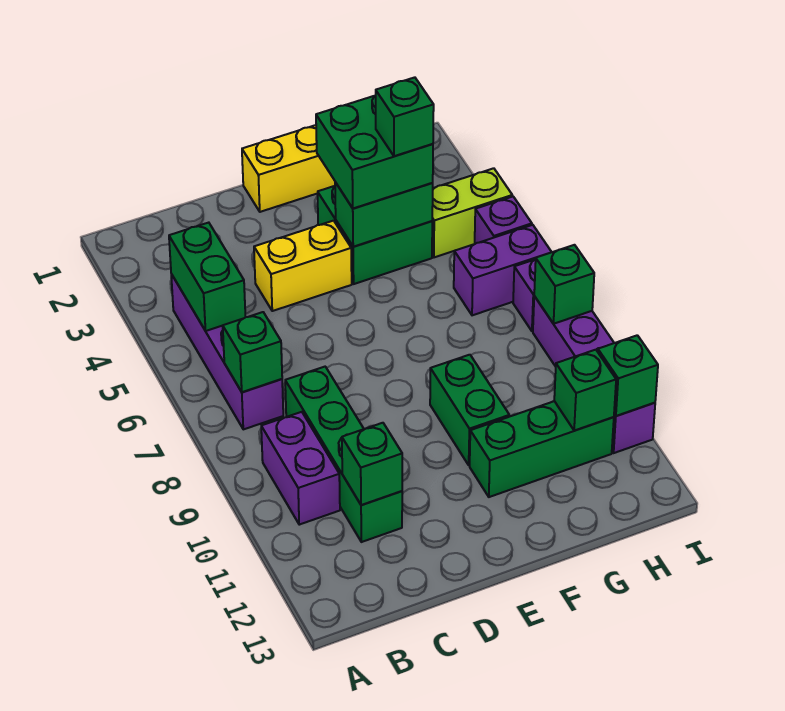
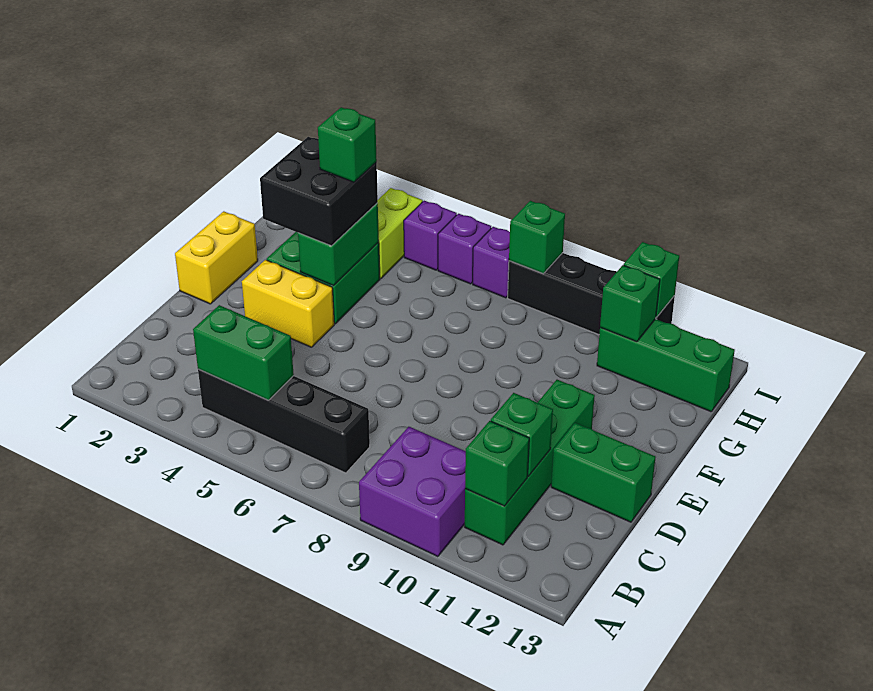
purple 1x4 brick [171,274,283,429] -> black 1x4 brick [198,369,370,473]
green 1x1 brick [223,312,282,392] -> green 1x1 brick moved to [465,421,529,506]
purple 1x2 brick [261,412,340,525] -> purple 2x2 brick [359,427,466,557]
green 1x4 brick [285,367,402,542] -> green 1x4 brick turned to [465,380,595,545]
yellow 1x2 brick [254,221,352,311] -> yellow 1x2 brick turned to [242,260,334,347]
green 2x2 brick [316,95,433,208] -> black 2x2 brick [260,137,378,246]
green 1x2 brick [430,355,509,465] -> green 1x2 brick moved to [551,423,656,522]
green 1x3 brick [470,401,614,497] -> green 1x3 brick turned to [597,319,735,412]
purple 1x2 brick [454,225,551,315] -> purple 1x1 brick [438,214,491,284]
purple 1x4 brick [533,296,655,453] -> black 1x4 brick [508,253,675,334]

